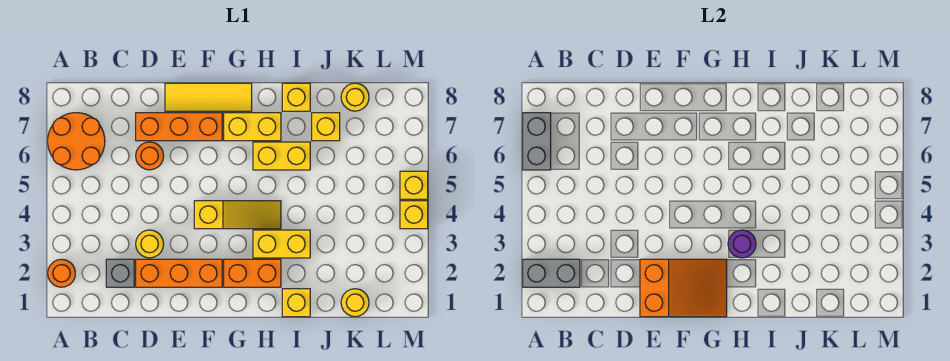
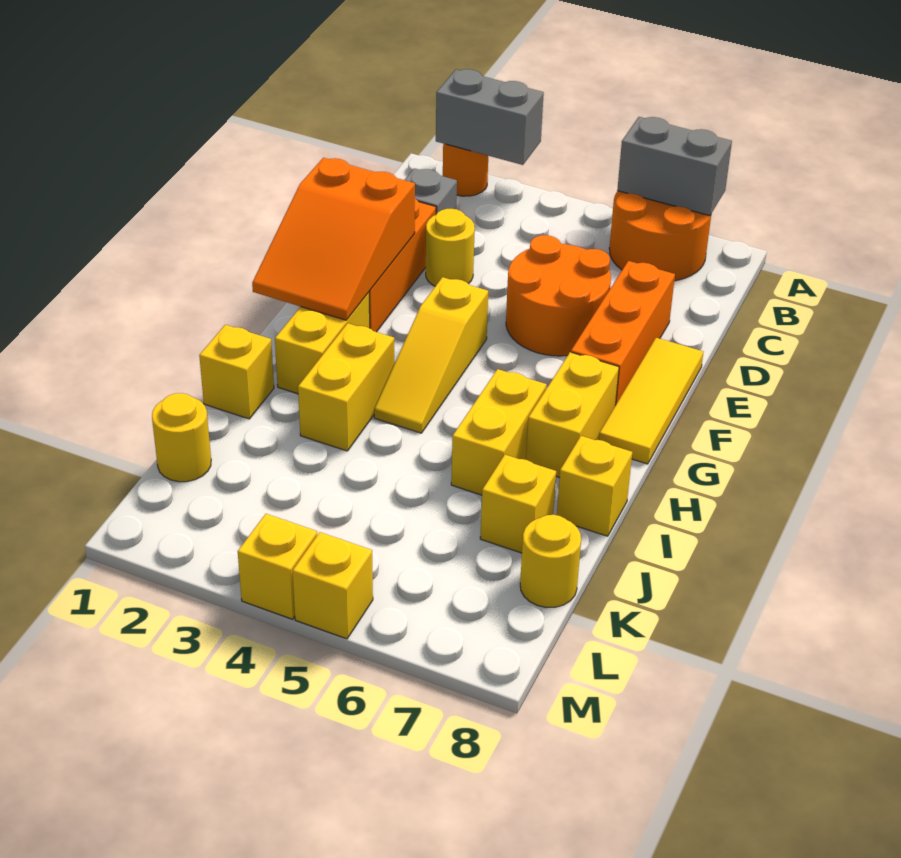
grey 1x2 brick [523,259,580,287] -> grey 1x2 brick turned to [436,69,544,165]
orange 1x1 round brick [136,142,164,170] -> orange 2x2 round brick [506,235,611,356]
orange 1x2 brick [224,259,281,287] -> yellow 1x2 brick [275,292,370,394]
purple 1x1 round brick [728,230,756,258] -> none

